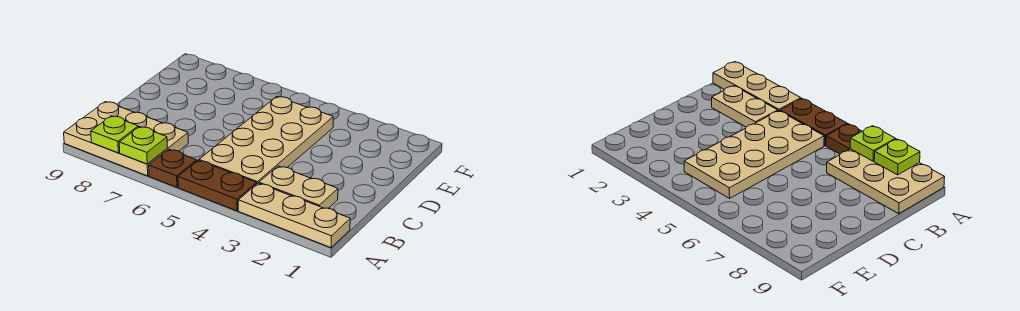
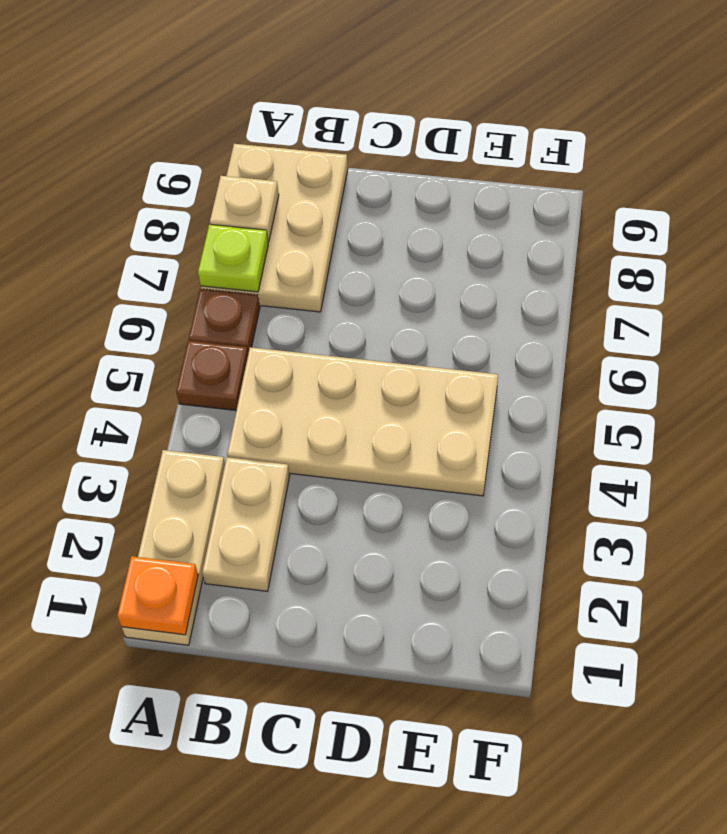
none -> orange 1x1 plate [117,556,198,635]
brown 1x2 plate [178,160,256,211] -> brown 1x1 plate [176,341,248,410]
lime 1x1 plate [91,116,138,153] -> tan 1x1 plate [210,176,279,242]

